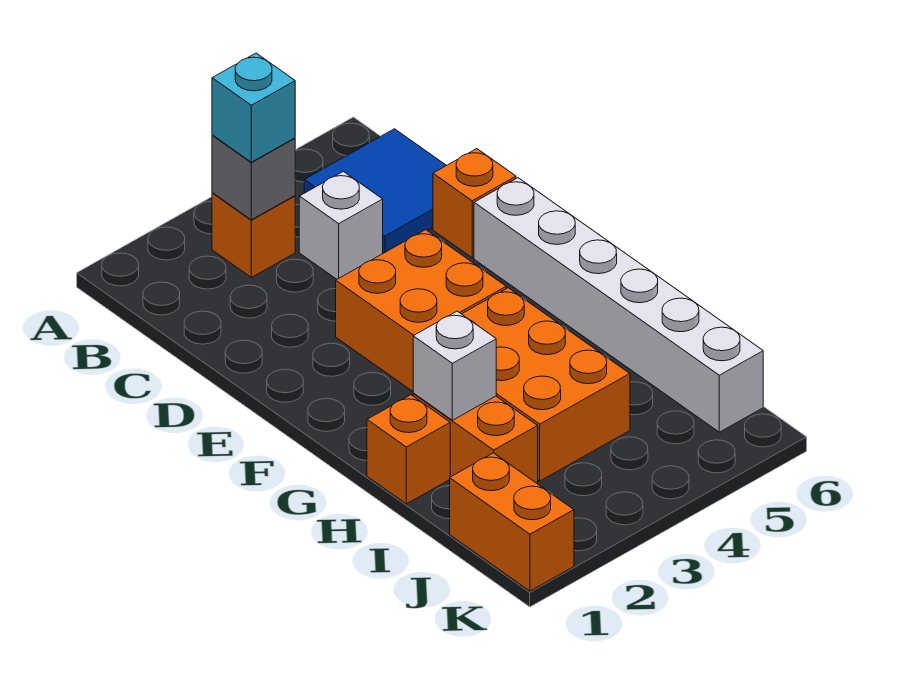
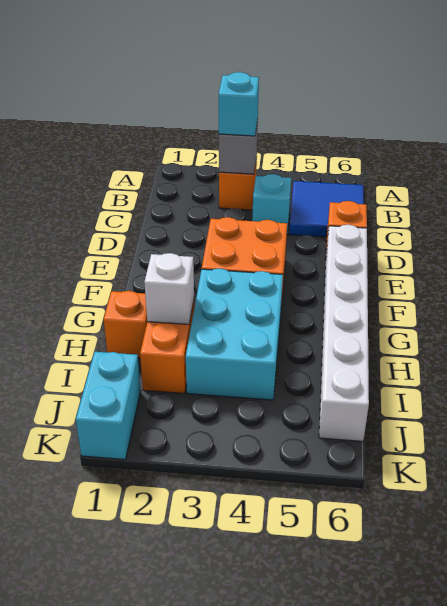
white 1x1 brick [299,171,383,279] -> cyan 1x1 brick [252,174,291,234]
orange 2x3 brick [462,288,630,481] -> cyan 2x3 brick [186,268,283,400]
orange 1x2 brick [450,453,574,591] -> cyan 1x2 brick [76,352,141,460]

